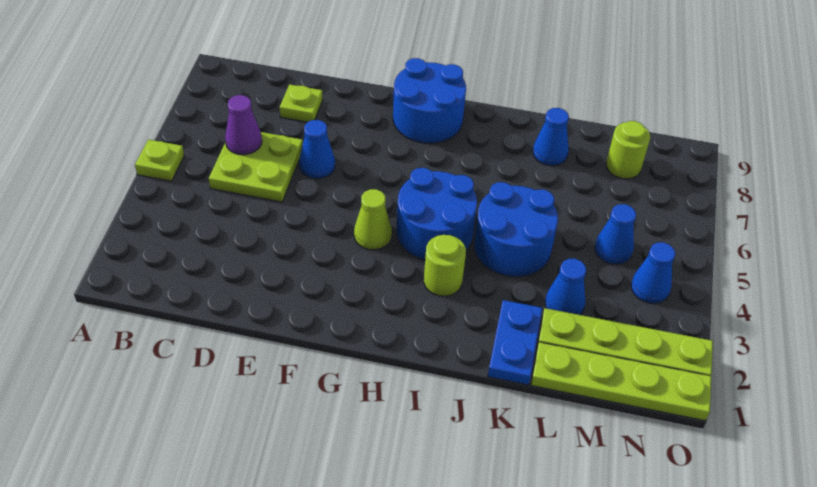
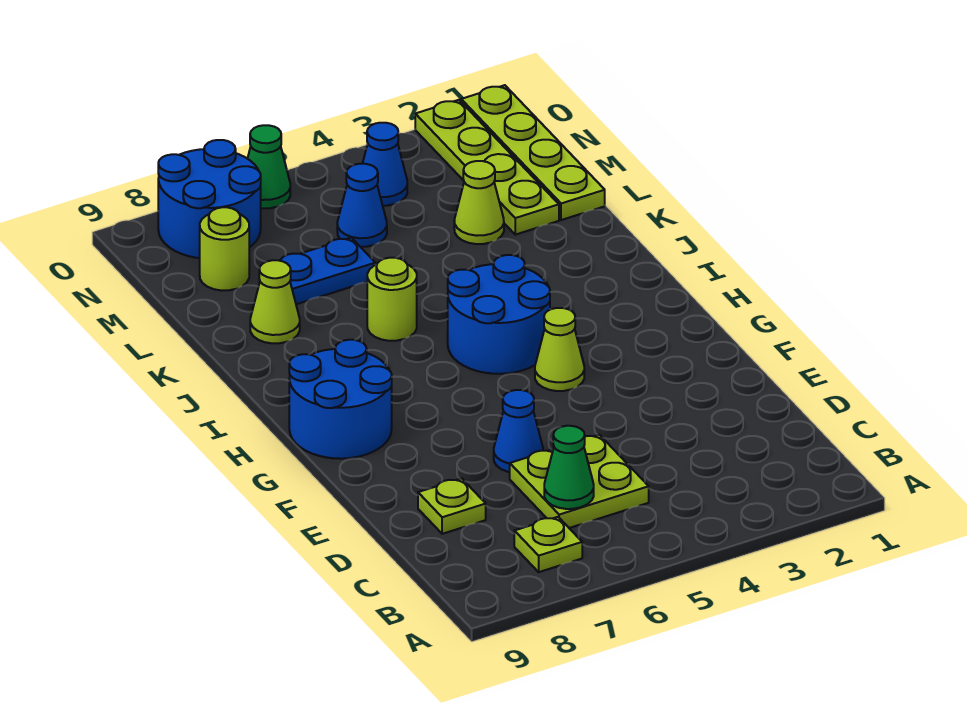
lime 1x1 plate [135,139,184,181] -> lime 1x1 plate moved to [514,517,582,572]
purple 1x1 cone [225,95,262,155] -> green 1x1 cone [544,426,594,509]
lime 1x1 round brick [424,235,466,296] -> lime 1x1 round brick moved to [367,258,417,341]
blue 2x2 round brick [474,182,558,277] -> blue 2x2 round brick moved to [158,140,261,258]
blue 1x2 plate [488,300,542,385] -> blue 1x2 plate moved to [279,238,375,304]
blue 1x1 cone [533,108,569,166] -> lime 1x1 cone [250,260,300,343]
blue 1x1 cone [545,259,586,315] -> lime 1x1 cone [454,161,504,244]
none -> green 1x1 cone [247,125,290,208]

